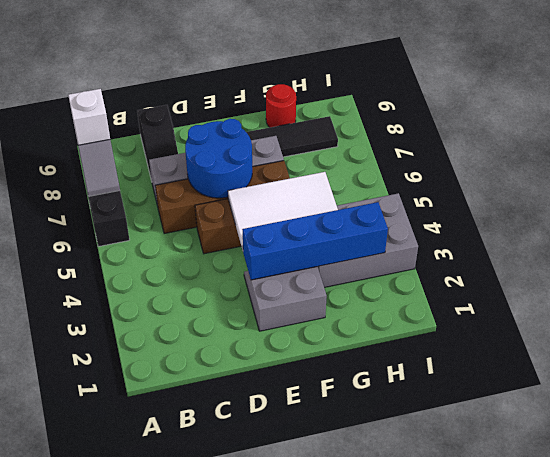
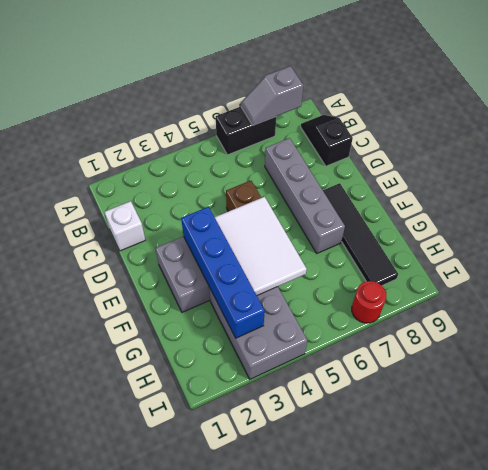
white 1x1 brick [68,89,110,145] -> white 1x1 brick moved to [105,201,145,251]
brown 1x4 brick [155,161,290,234] -> none
black 1x2 slope [137,105,178,181] -> black 1x2 slope turned to [301,115,353,166]
blue 2x2 round brick [185,119,252,198] -> none
red 1x1 round brick [266,84,296,127] -> red 1x1 round brick moved to [352,281,386,323]

